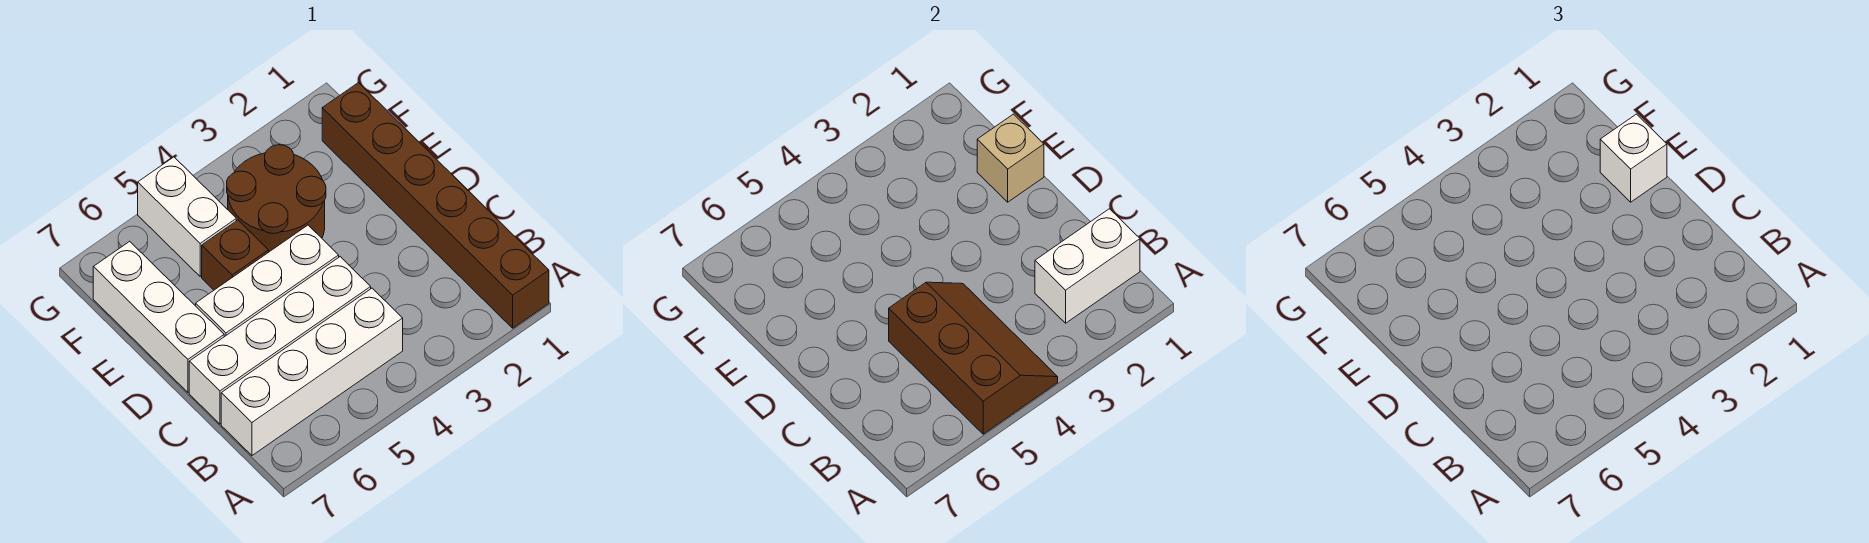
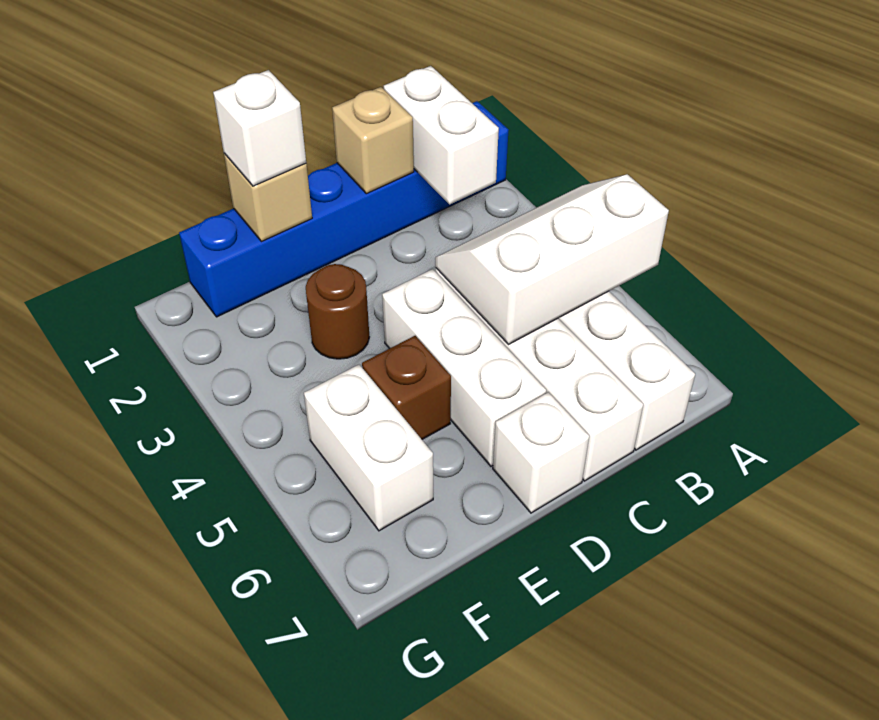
brown 1x6 brick [322,83,549,328] -> blue 1x6 brick [179,101,508,317]
brown 2x3 slope [889,282,1058,434] -> white 2x3 slope [435,174,669,344]
none -> tan 1x1 brick [332,87,414,194]
white 1x3 brick [93,241,224,392] -> white 1x1 brick [493,392,589,513]
brown 2x2 round brick [227,145,326,252] -> brown 1x1 round brick [306,264,369,359]
white 1x2 brick [138,157,236,276] -> white 1x2 brick turned to [304,365,433,531]

